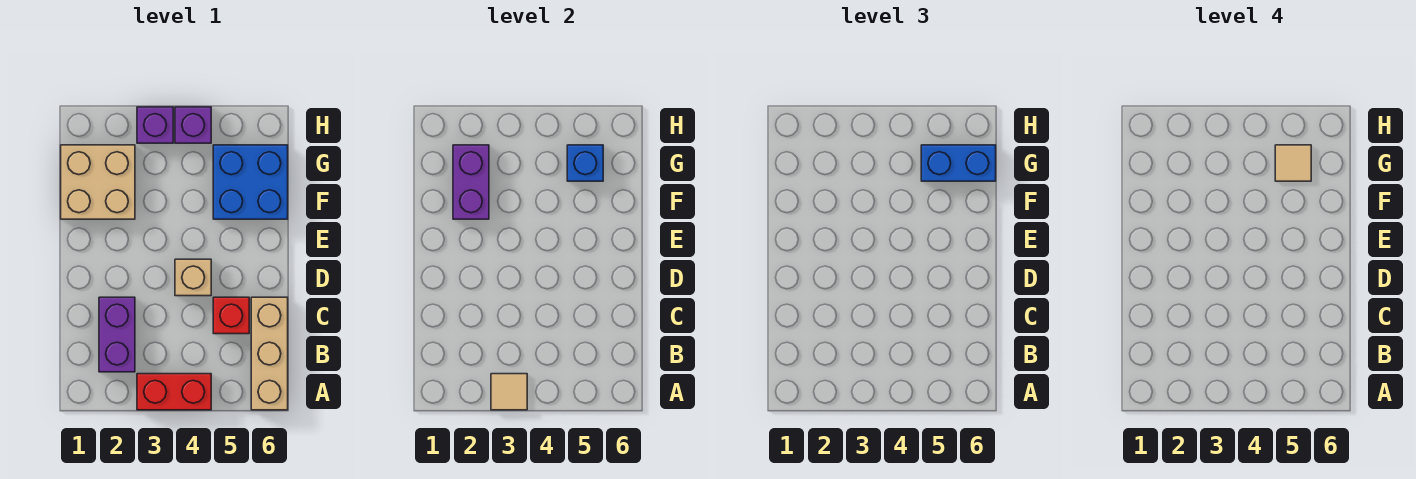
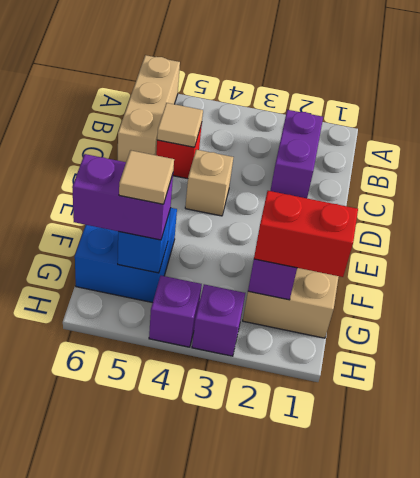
red 1x2 brick [137,374,211,410] -> red 1x2 brick moved to [254,191,358,277]
tan 1x1 tile [491,374,527,410] -> tan 1x1 tile moved to [157,103,203,147]
blue 1x2 brick [921,145,996,181] -> purple 1x2 brick [72,154,173,240]

